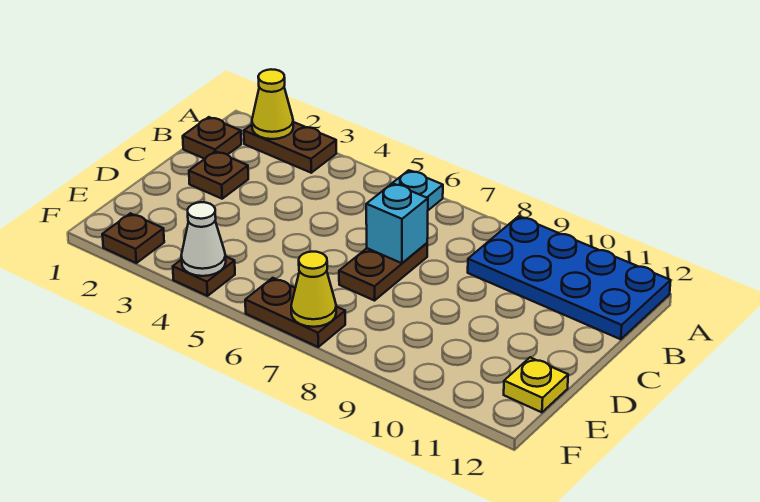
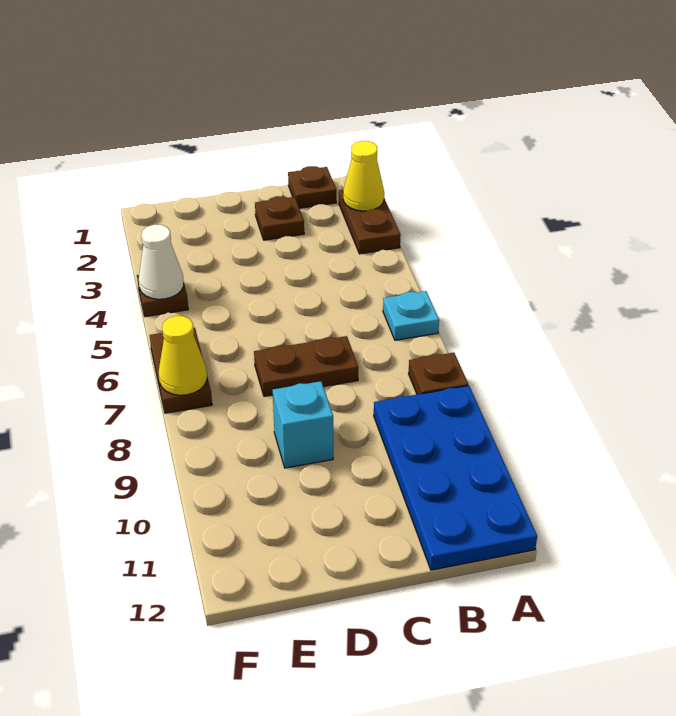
cyan 1x1 brick [366,183,428,263] -> cyan 1x1 brick moved to [273,381,333,468]
yellow 1x1 plate [504,357,568,412] -> none
brown 1x1 plate [102,213,164,263] -> brown 1x1 plate moved to [409,353,468,394]

